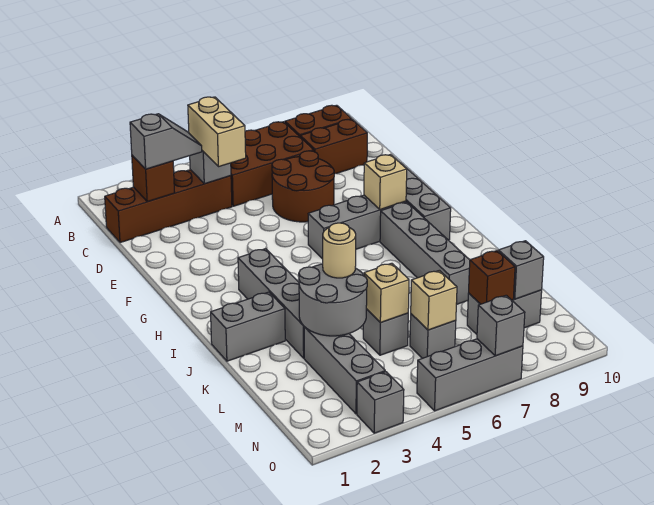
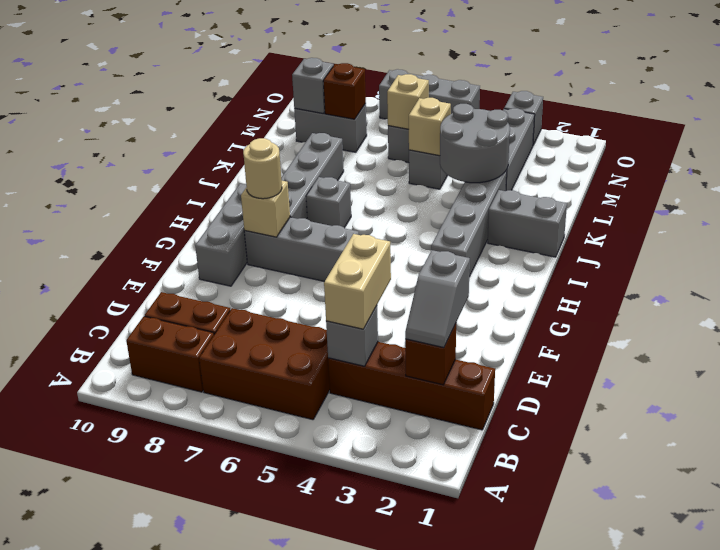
grey 1x2 slope [130,114,202,169] -> grey 1x2 slope turned to [405,250,470,348]
brown 2x2 round brick [272,151,334,222] -> none
tan 1x1 round brick [323,223,356,278] -> tan 1x1 round brick moved to [243,138,282,199]
grey 1x1 brick [477,295,525,356] -> grey 1x1 brick moved to [306,177,351,228]

